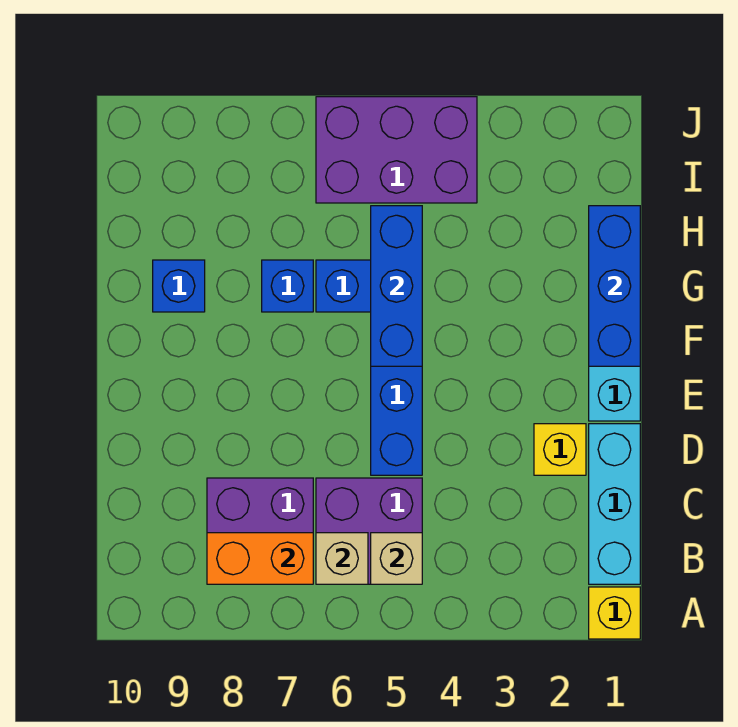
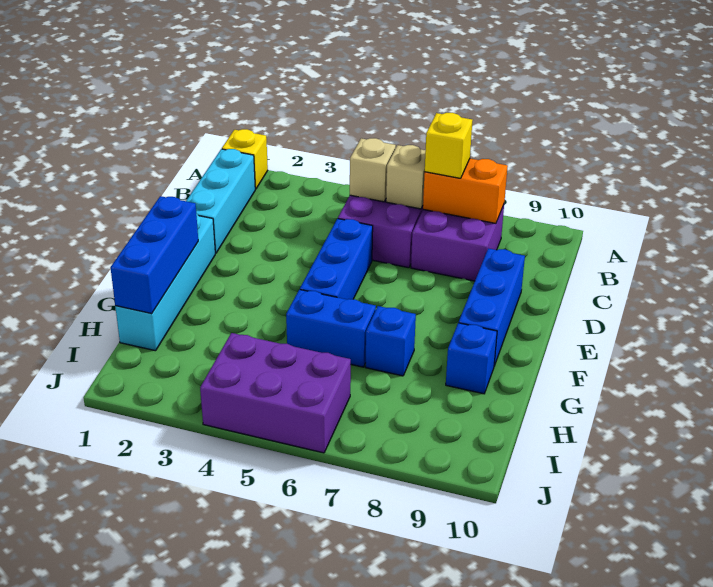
yellow 1x1 brick [534,424,586,475] -> yellow 1x1 brick moved to [425,113,473,178]
blue 1x3 brick [371,206,422,366] -> blue 1x3 brick moved to [459,248,525,366]

